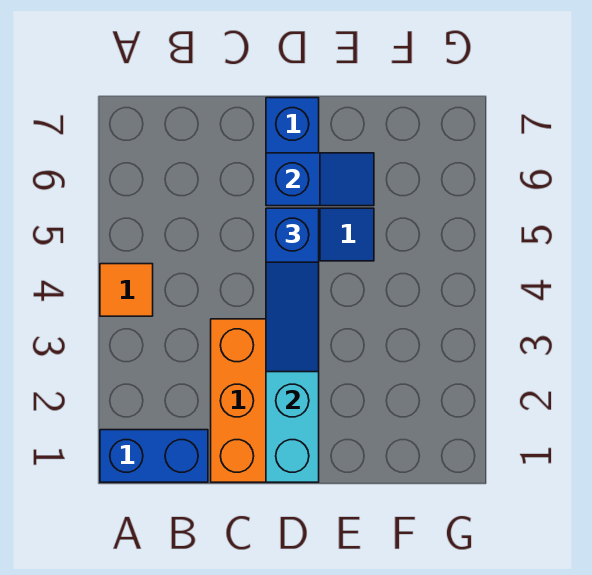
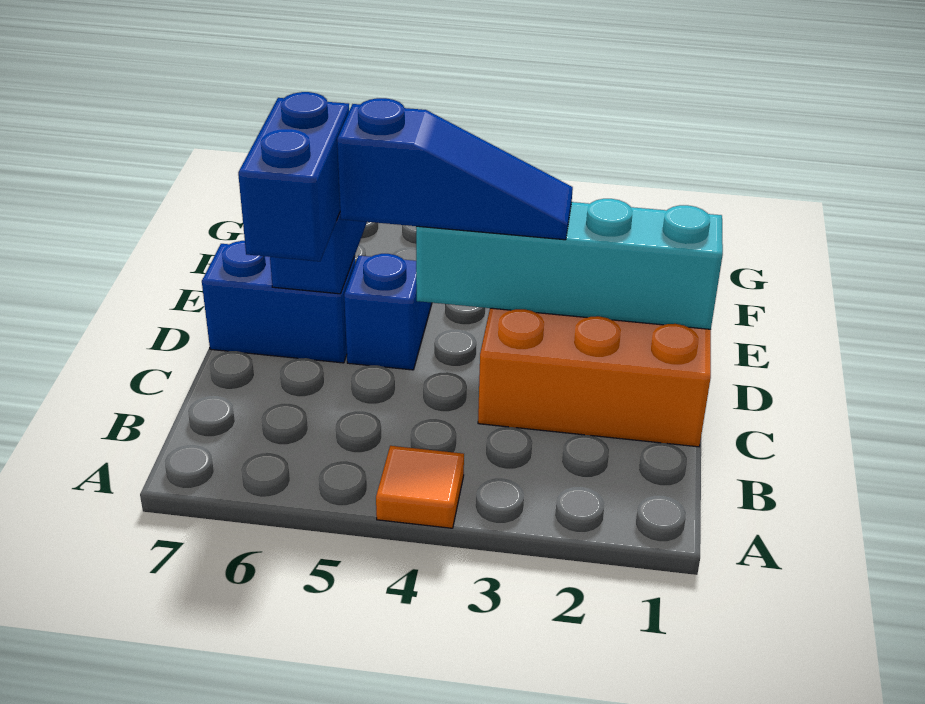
blue 1x2 brick [100,430,208,482] -> blue 1x2 brick moved to [238,92,349,261]

